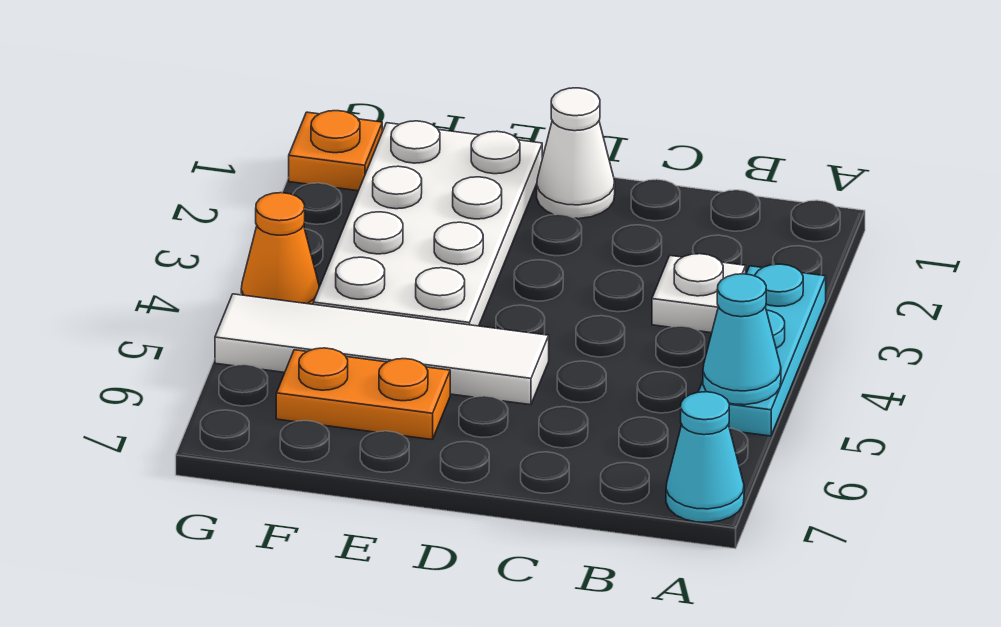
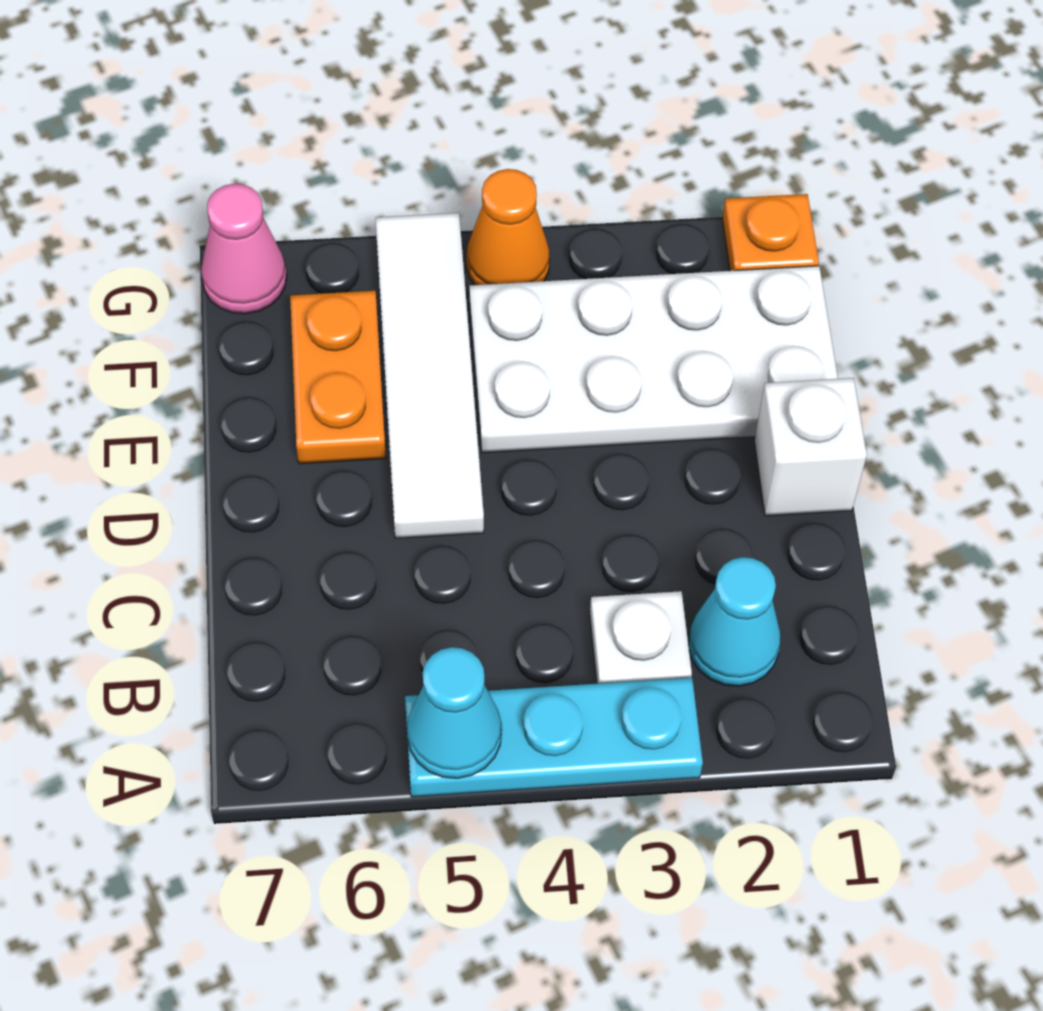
cyan 1x1 cone [666,392,744,522] -> cyan 1x1 cone moved to [689,557,780,686]
white 1x1 cone [537,88,615,219] -> white 1x1 brick [754,378,867,516]
none -> pink 1x1 cone [201,184,287,314]

